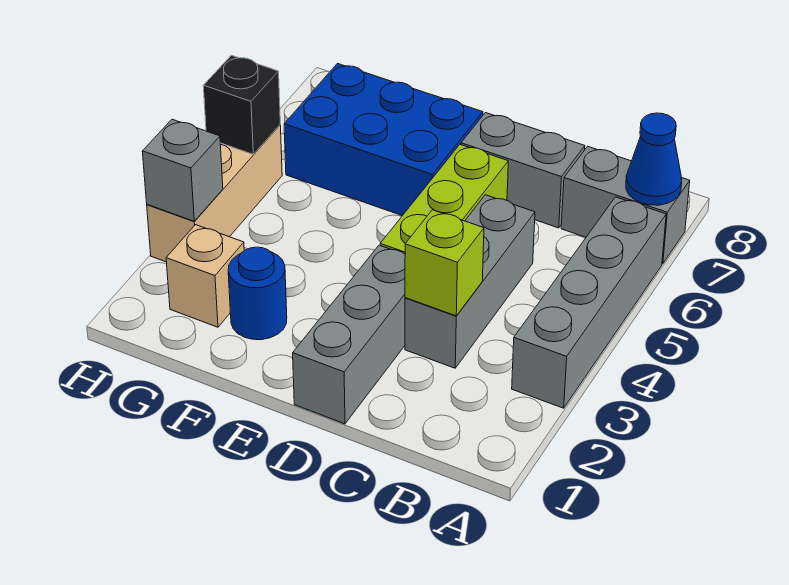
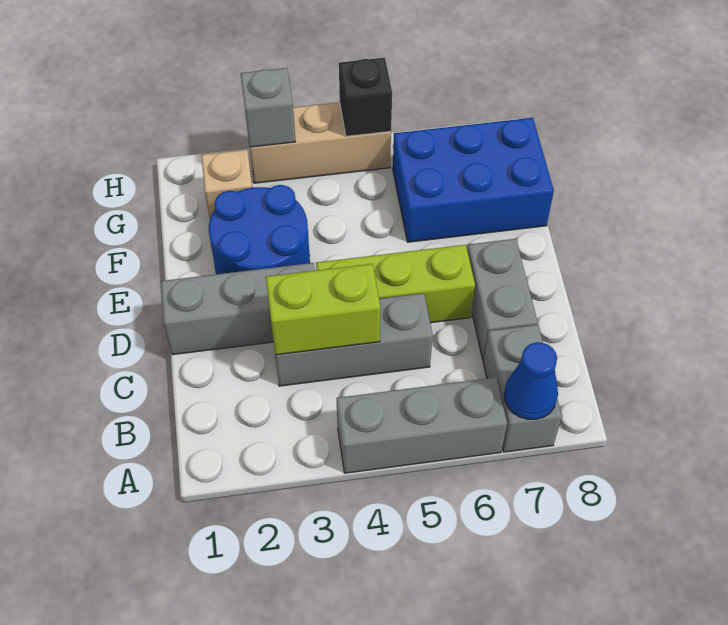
grey 1x4 brick [512,197,666,408] -> grey 1x3 brick [336,378,507,473]
lime 1x1 brick [405,210,484,316] -> lime 1x2 brick [266,264,380,355]
blue 2x3 brick [284,64,483,216] -> blue 2x3 brick turned to [393,118,554,242]
blue 1x1 round brick [228,247,287,340] -> blue 2x2 round brick [209,185,310,274]

